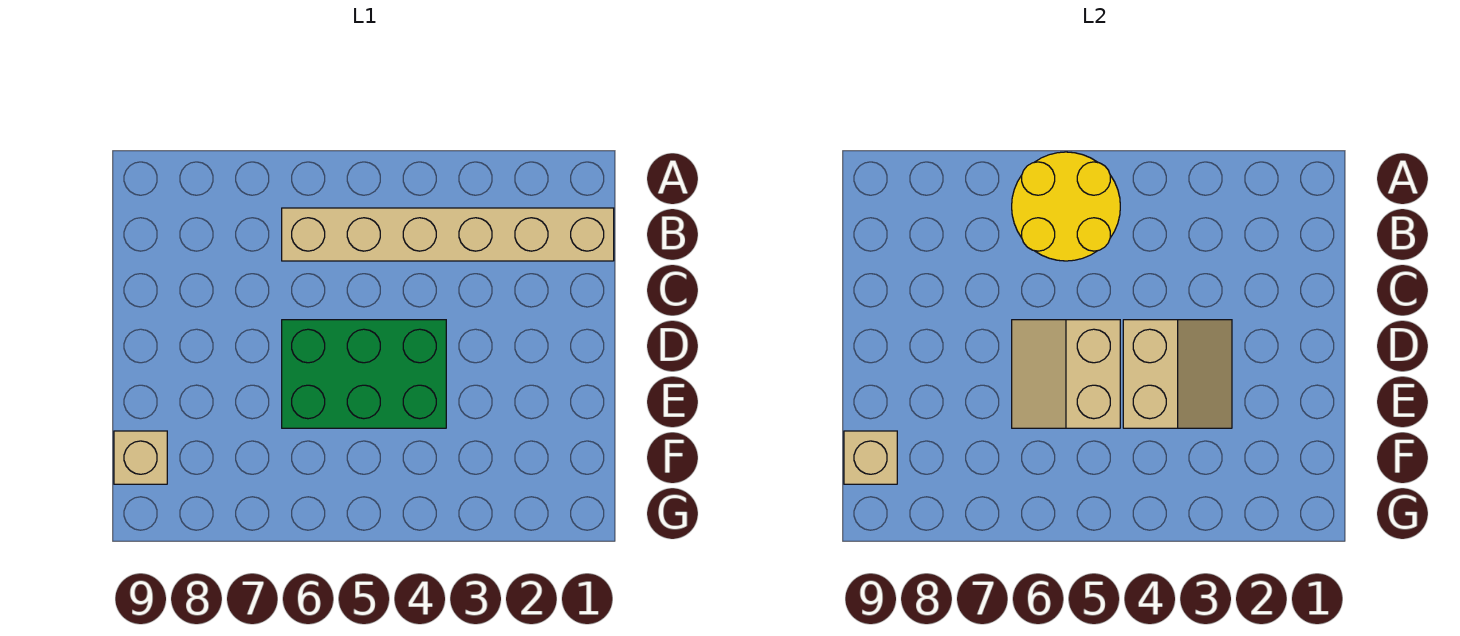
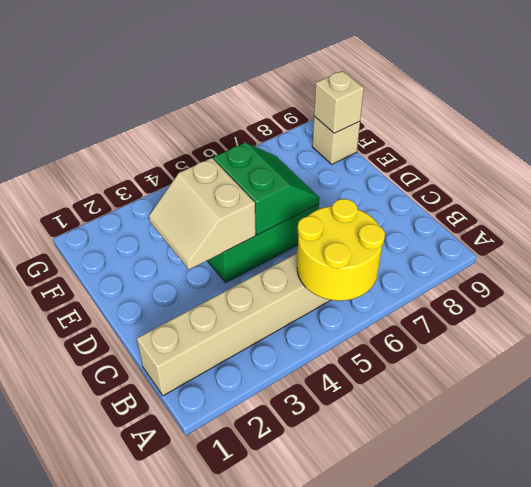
tan 2x2 slope [1012,320,1120,428] -> green 2x2 slope [214,143,319,235]

